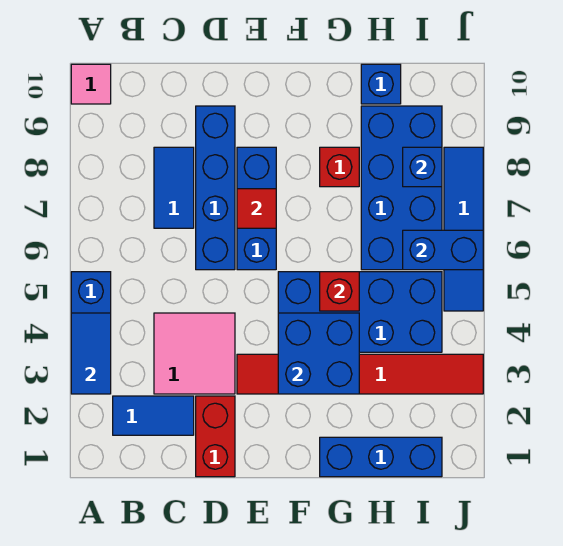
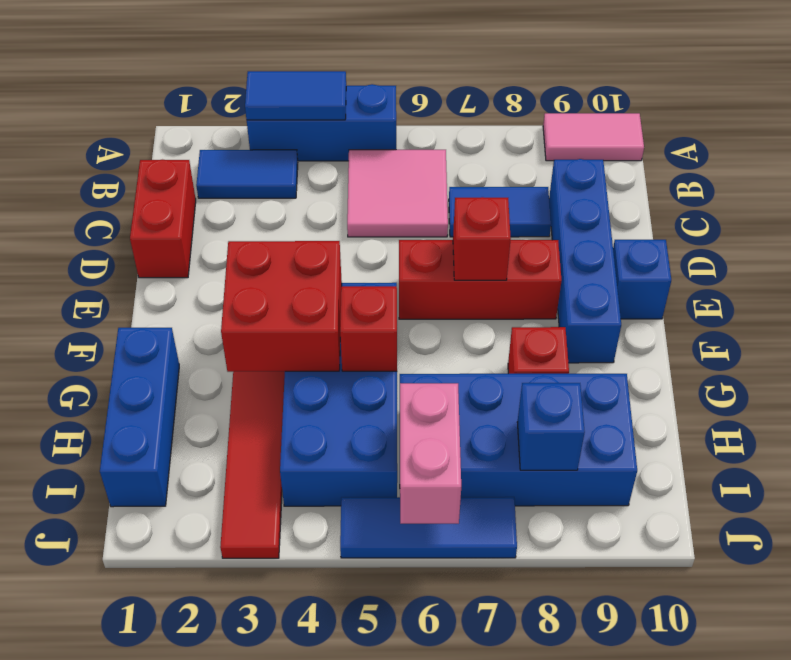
pink 1x1 tile [71,64,111,104] -> pink 1x2 tile [543,113,644,161]
blue 1x2 tile [113,396,194,435] -> blue 1x2 tile turned to [196,150,298,198]
pink 2x2 tile [154,313,235,394] -> pink 2x2 tile moved to [347,150,448,237]
red 1x2 brick [196,396,235,477] -> red 1x2 brick turned to [130,160,196,278]
blue 1x4 brick [196,106,235,270] -> blue 1x4 brick turned to [549,159,621,363]
blue 1x3 brick [237,147,276,270] -> red 1x3 brick [399,240,562,319]
red 1x1 tile [237,189,276,228] -> red 1x1 brick [453,197,511,280]
blue 2x2 brick [278,313,359,394] -> red 2x2 brick [221,241,342,372]
blue 1x1 brick [361,64,401,104] -> blue 1x1 brick moved to [613,240,671,319]
blue 1x2 brick [403,230,483,270] -> pink 1x2 brick [400,383,461,524]
blue 1x4 tile [444,147,483,311] -> blue 1x3 tile [340,497,517,558]

